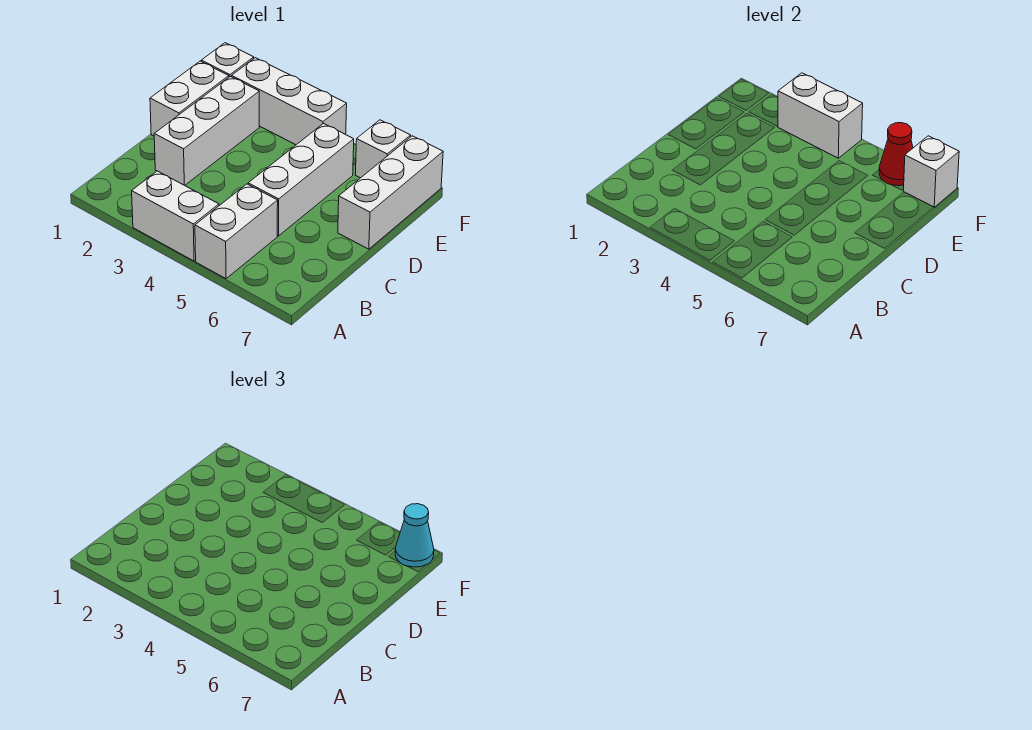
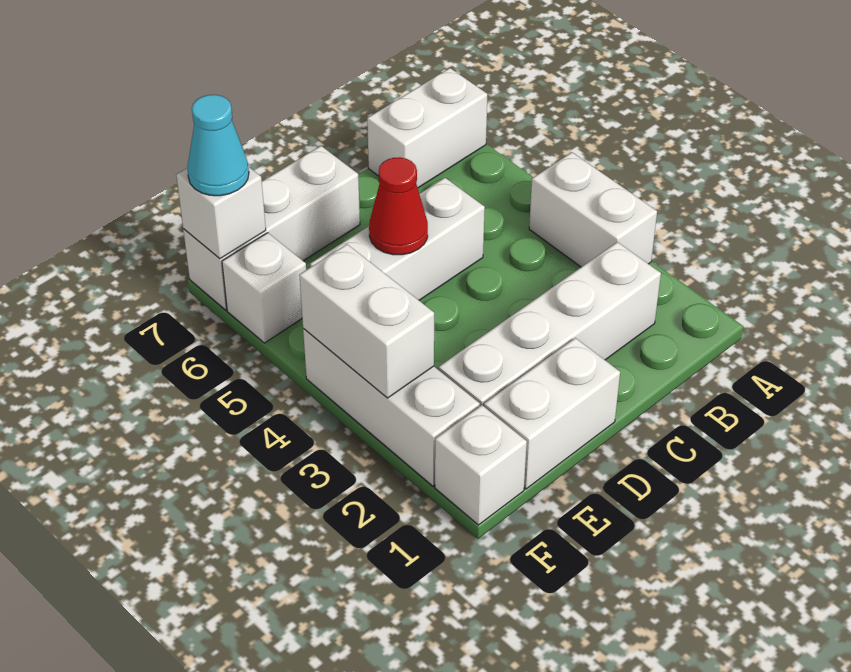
white 1x2 brick [195,184,278,279] -> white 1x2 brick moved to [367,68,487,188]
white 1x3 brick [154,76,259,185] -> white 1x4 brick [438,242,661,406]
red 1x1 cone [879,123,913,186] -> red 1x1 cone moved to [369,157,428,255]

